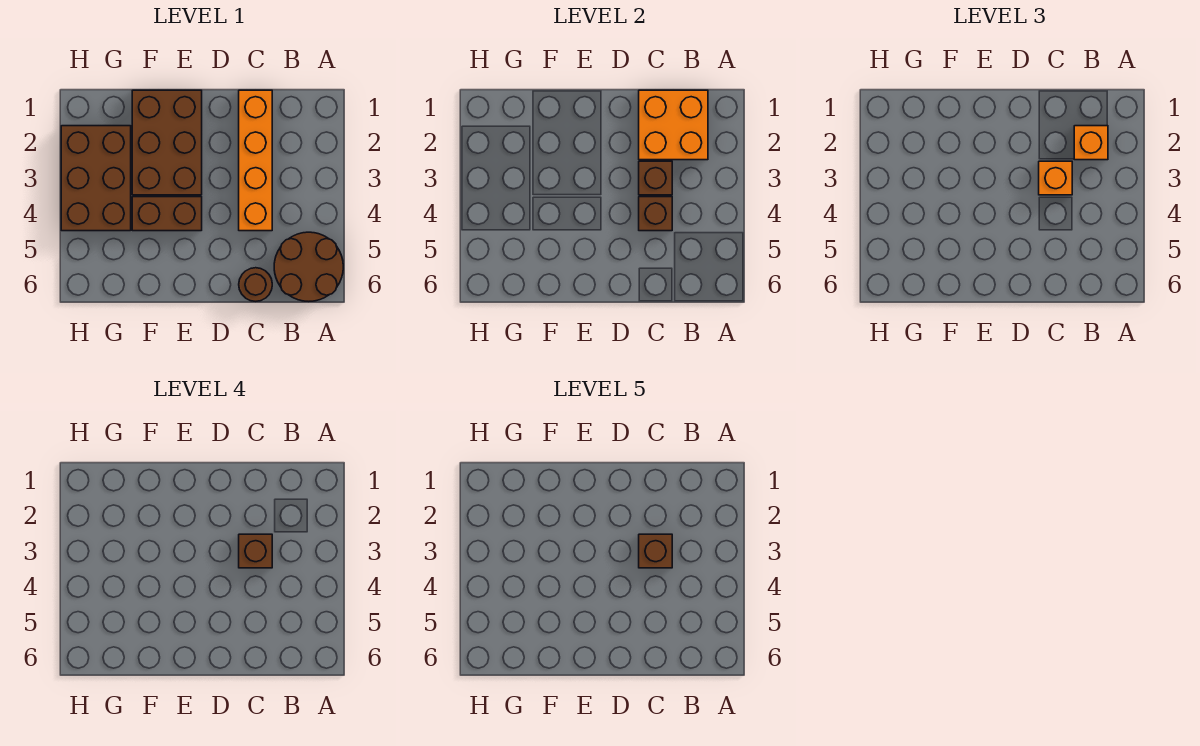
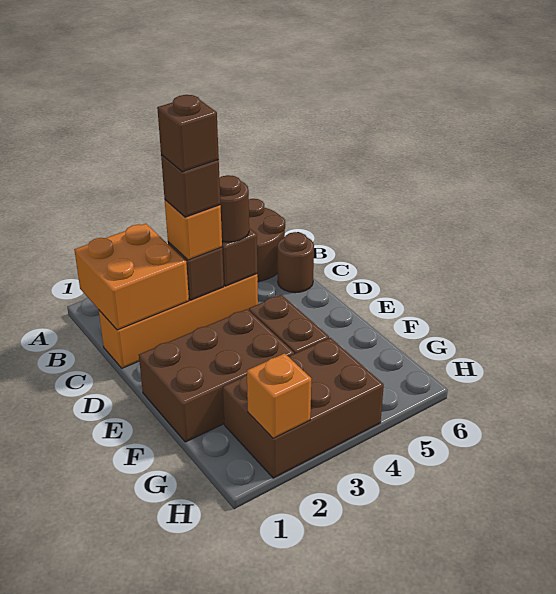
orange 1x1 brick [1074,126,1108,160] -> orange 1x1 brick moved to [247,353,311,439]
none -> brown 1x1 round brick [219,175,249,242]

